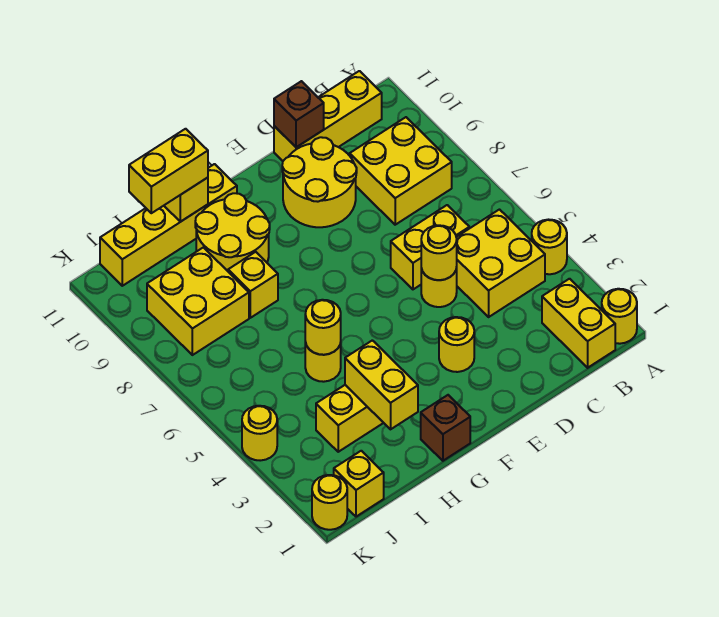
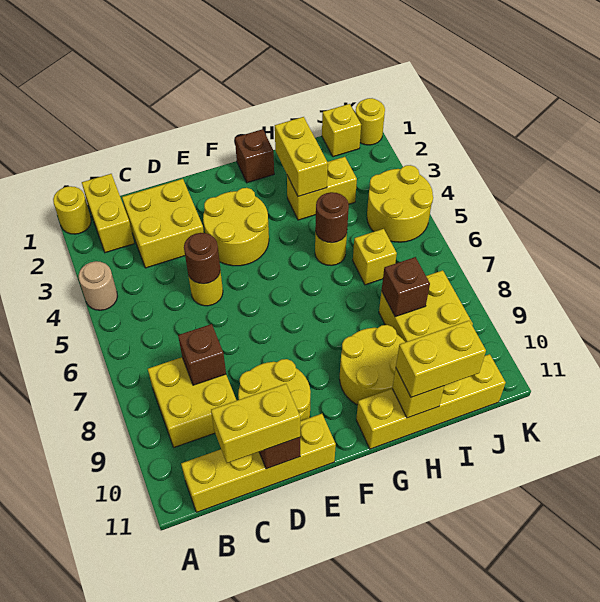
yellow 1x1 round brick [532,220,567,274] -> tan 1x1 round brick [78,261,117,310]
yellow 2x2 brick [456,210,545,317] -> yellow 2x2 brick moved to [122,179,204,268]
yellow 1x3 brick [274,71,382,161] -> yellow 1x4 brick [181,414,336,512]
yellow 1x2 brick [391,205,469,289] -> yellow 1x2 brick moved to [211,384,300,463]
none -> brown 1x1 brick [178,324,226,385]
yellow 1x1 round brick [421,225,457,280] -> brown 1x1 round brick [184,233,220,284]
yellow 1x1 round brick [439,317,474,372] -> yellow 2x2 round brick [203,188,269,266]
yellow 1x1 round brick [305,300,341,355] -> brown 1x1 round brick [315,192,349,243]
yellow 1x1 brick [228,252,278,318] -> yellow 1x1 brick moved to [353,229,397,285]
none -> brown 1x1 brick [382,257,430,317]
yellow 1x1 round brick [242,406,277,461] -> yellow 2x2 round brick [367,165,433,242]

